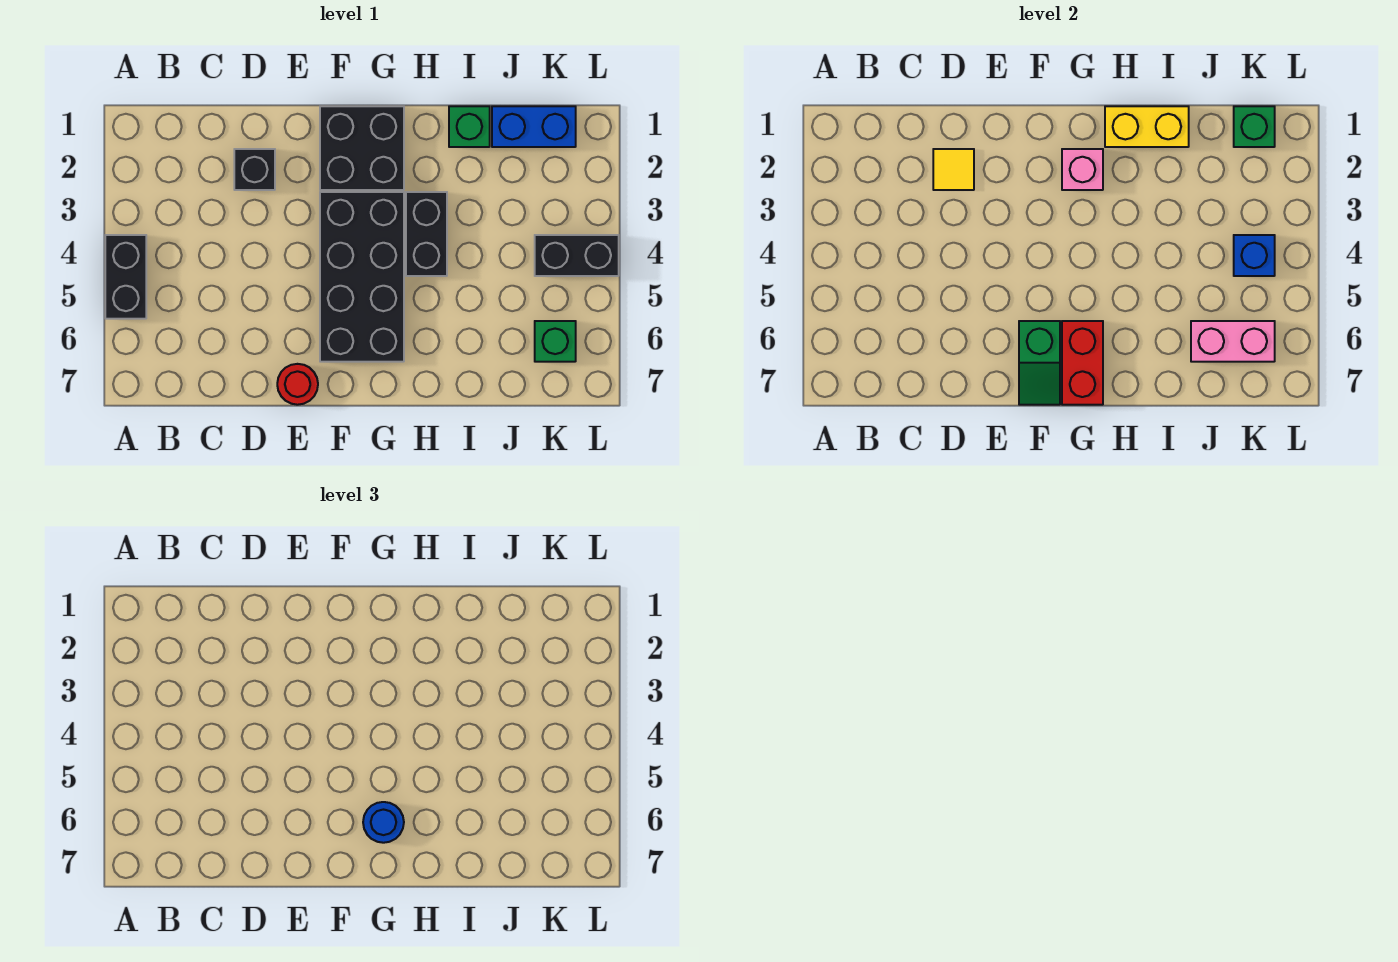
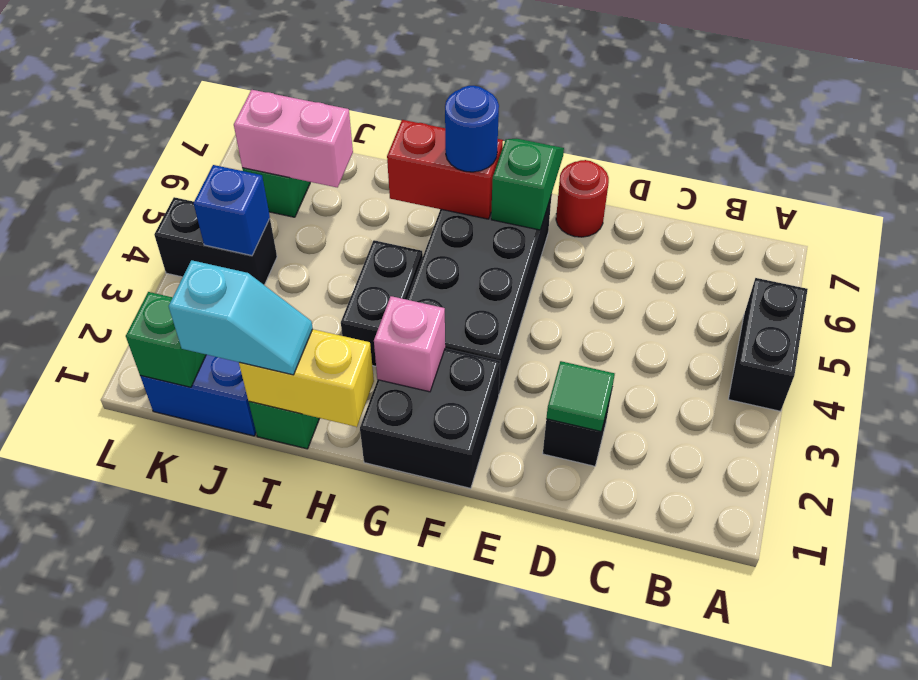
yellow 1x1 tile [933,149,974,190] -> green 1x1 tile [546,361,615,431]
red 1x2 brick [1062,321,1103,405] -> red 1x2 brick turned to [387,120,503,219]
none -> cyan 1x2 slope [169,260,313,375]

